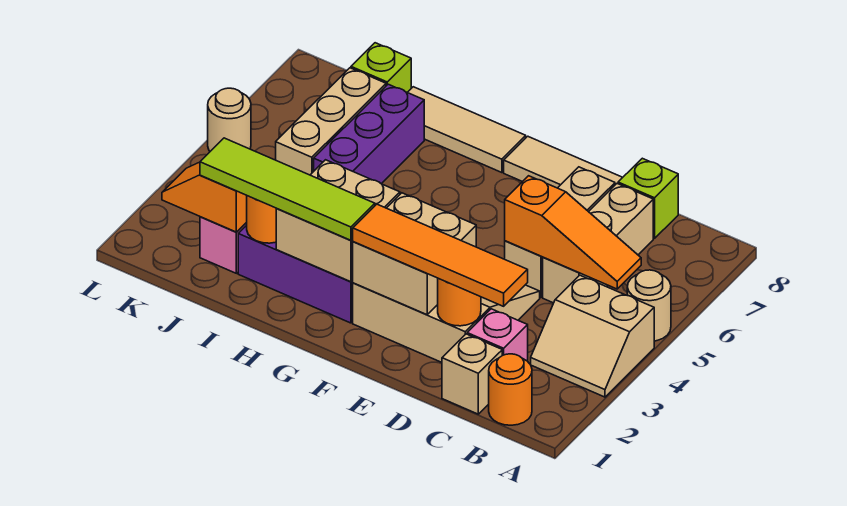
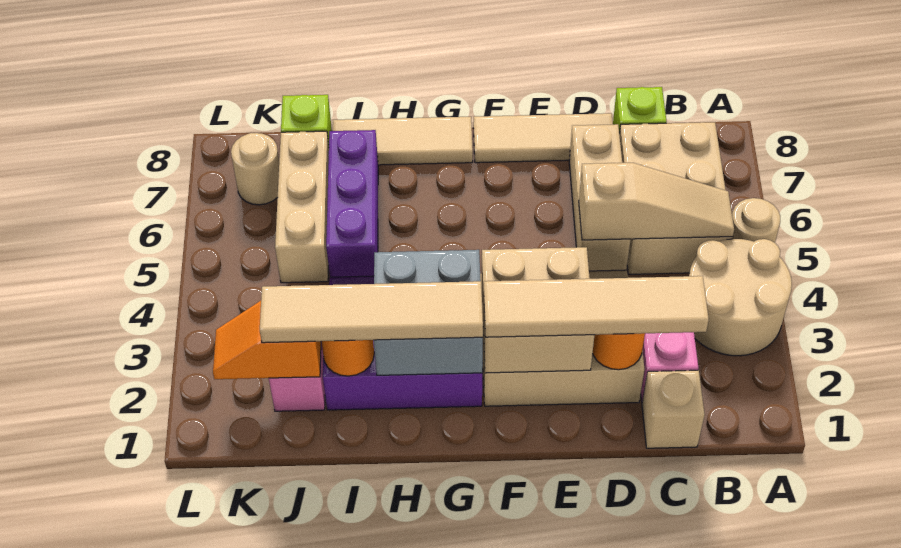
tan 2x2 slope [531,275,654,397] -> tan 2x2 round brick [689,239,792,356]
orange 1x1 round brick [489,354,532,425] -> none
orange 1x3 slope [505,176,641,289] -> tan 1x3 slope [579,163,734,240]
orange 1x4 tile [353,204,528,306] -> tan 1x4 tile [484,276,709,337]
tan 1x3 brick [543,184,653,303] -> tan 2x3 brick [619,122,733,274]
tan 2x2 brick [276,160,400,282] -> grey 2x2 brick [374,250,483,375]
lime 1x4 tile [200,138,375,240] -> tan 1x4 tile [260,281,483,343]
tan 1x1 round brick [208,88,251,151] -> tan 1x1 round brick moved to [231,133,279,205]

